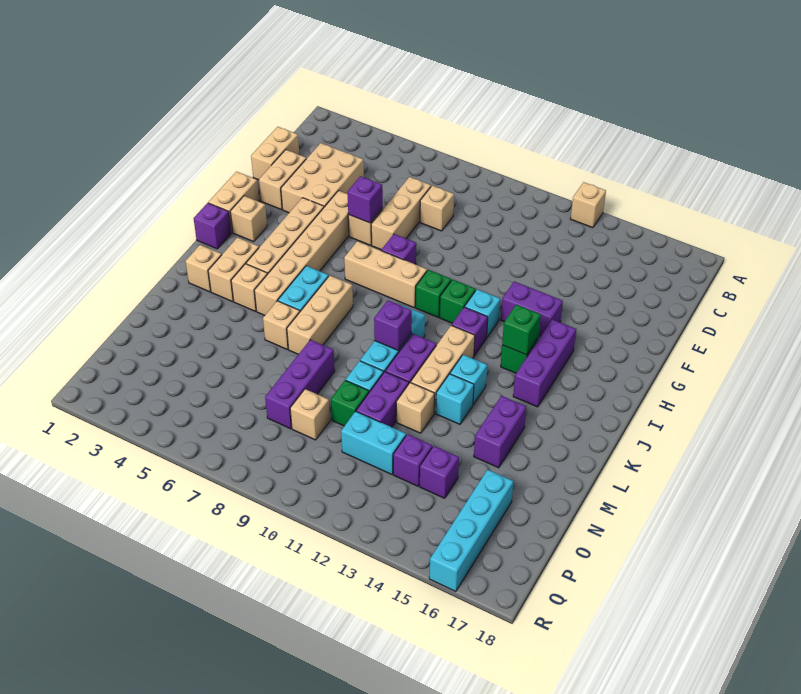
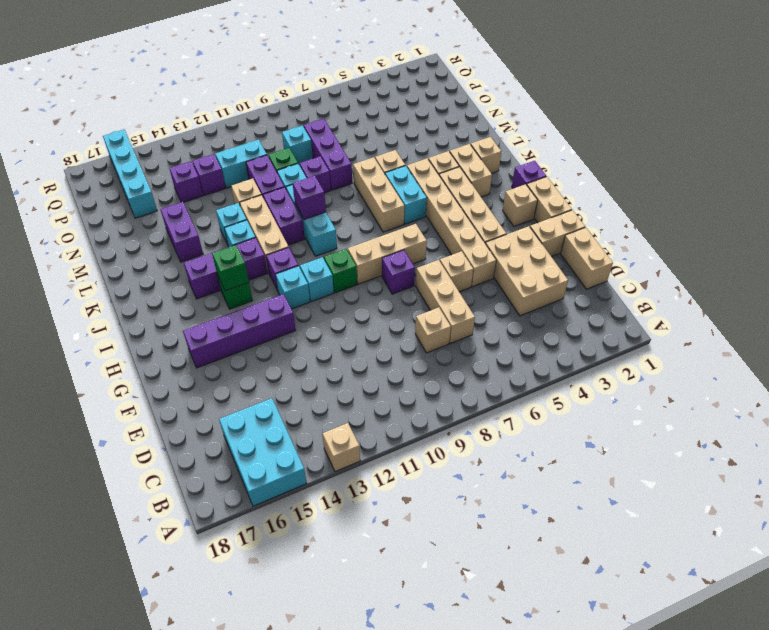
none -> cyan 2x3 brick [219,398,307,506]
tan 1x2 brick [259,150,306,210] -> tan 1x2 brick turned to [530,210,585,256]
purple 1x1 brick [348,176,383,223] -> purple 1x1 brick moved to [300,156,331,193]
purple 1x2 brick [501,281,563,336] -> purple 1x4 brick [183,294,296,368]
green 1x1 brick [439,279,476,323] -> cyan 1x1 brick [300,257,334,302]
purple 1x3 brick [513,319,576,407] -> purple 1x3 brick turned to [184,238,267,299]
tan 1x1 brick [290,389,330,440] -> cyan 1x1 brick [282,126,313,164]

